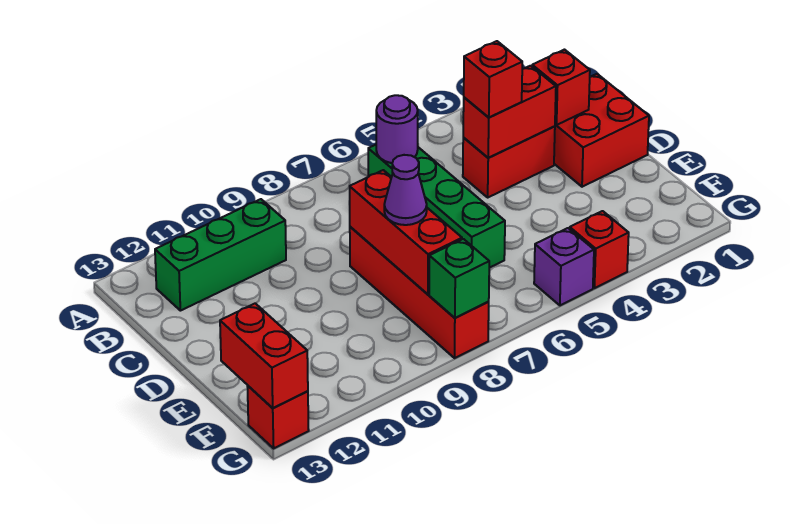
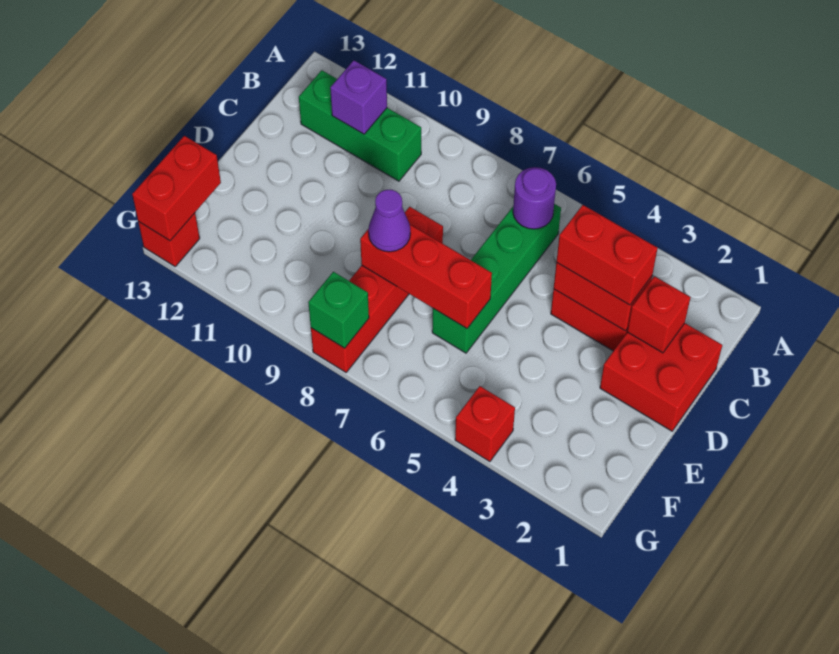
red 1x1 brick [464,41,522,117] -> red 1x2 brick [557,205,657,305]
red 1x3 brick [349,170,462,294] -> red 1x3 brick turned to [360,225,492,328]
purple 1x1 brick [534,228,594,305] -> purple 1x1 brick moved to [330,60,387,134]

